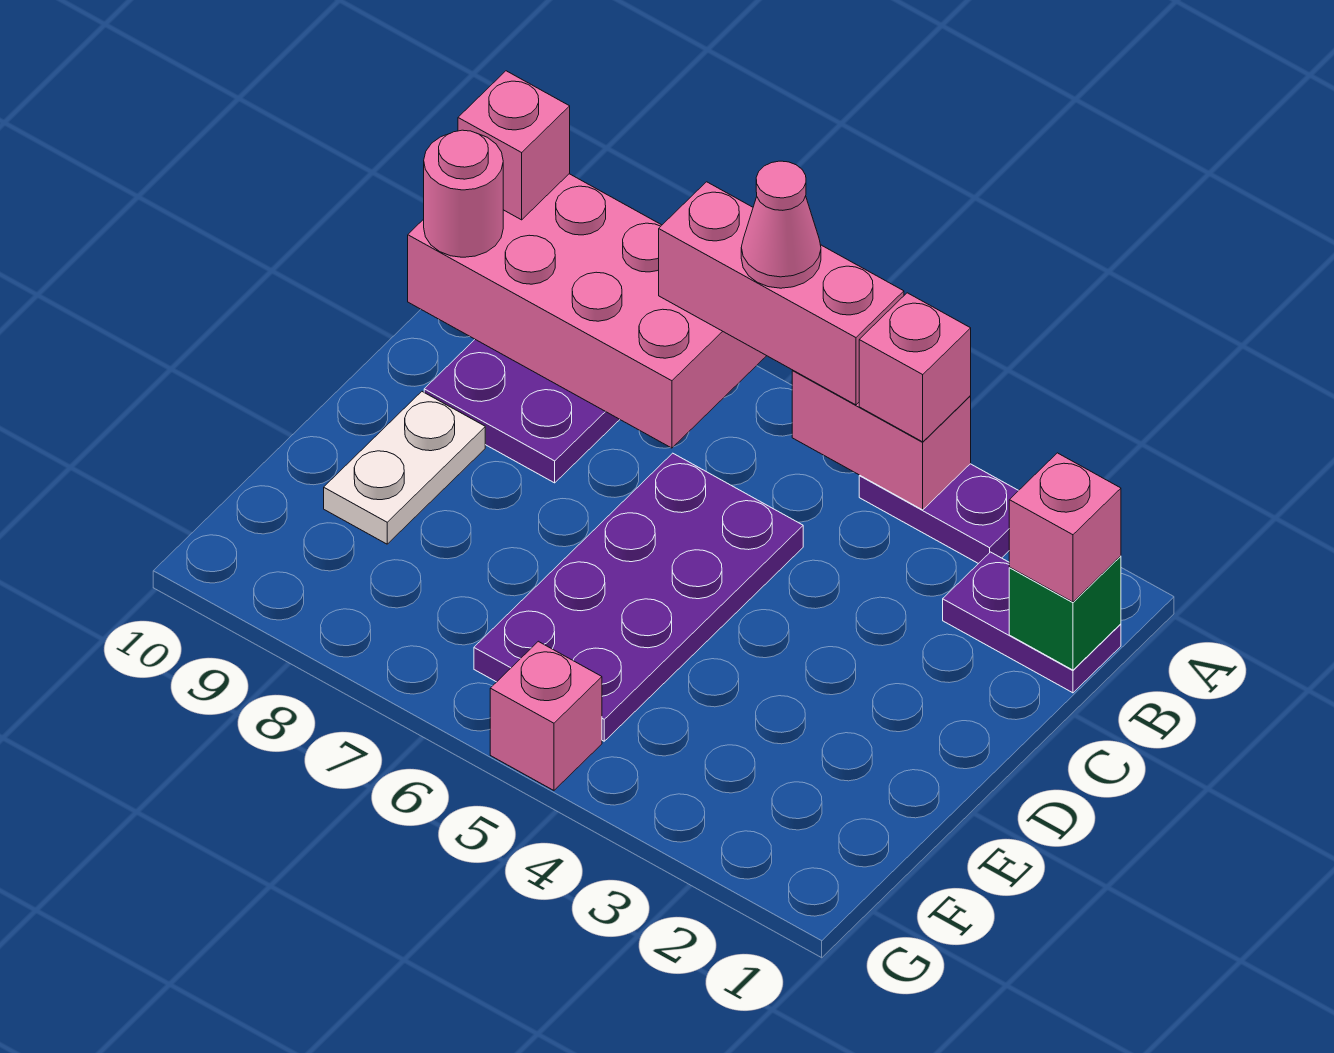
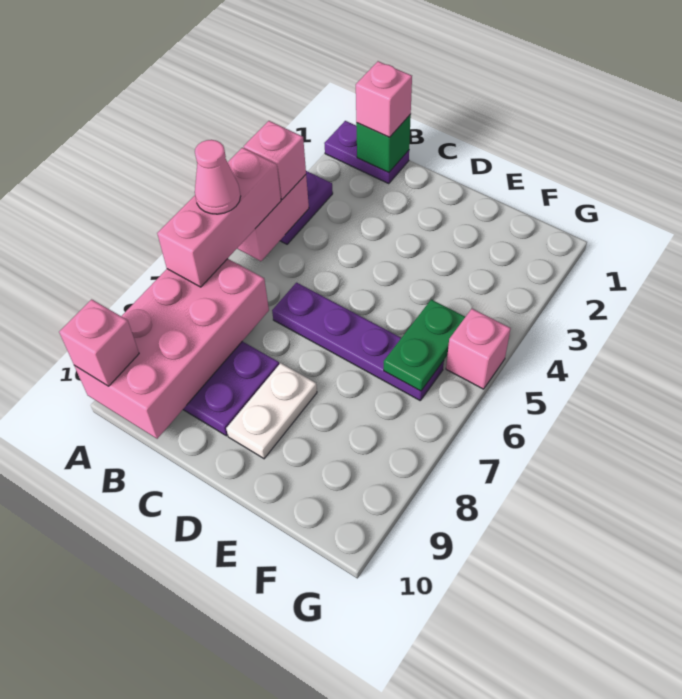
purple 1x2 plate [943,552,1121,693] -> purple 1x2 plate turned to [324,121,409,184]
pink 1x1 round brick [424,130,503,257] -> none
purple 2x4 plate [474,453,803,741] -> purple 1x4 plate [272,283,444,400]
white 1x2 plate [324,392,485,544] -> white 1x2 plate turned to [226,363,317,459]
none -> green 1x2 plate [384,299,465,391]

